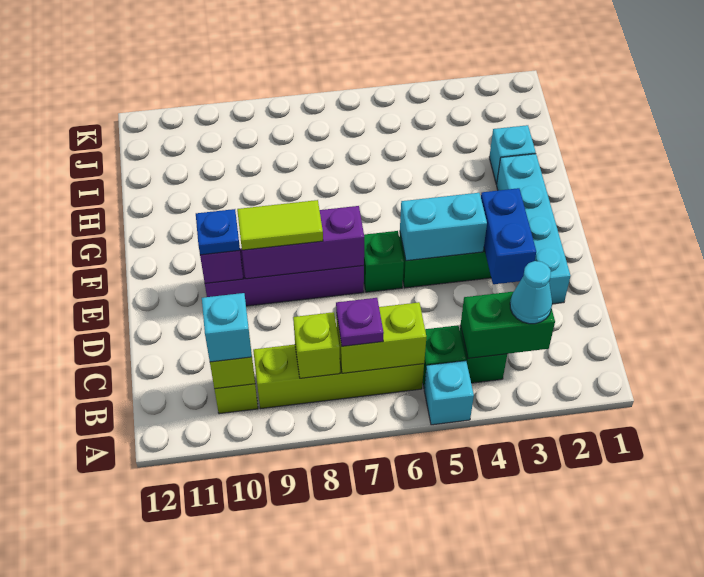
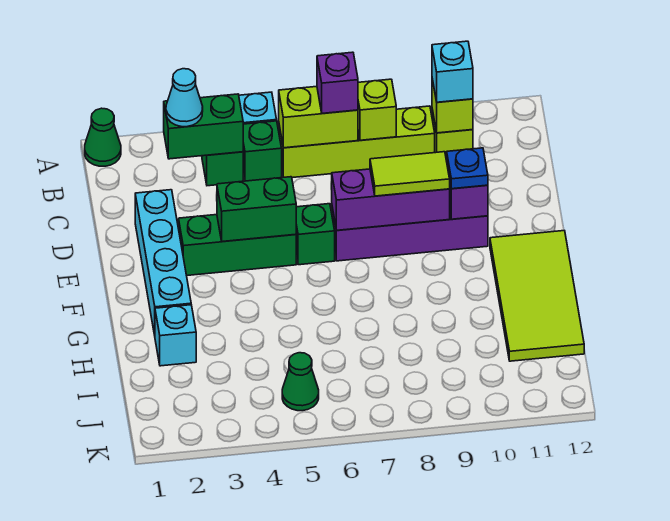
none -> green 1x1 cone [85,108,121,166]
purple 1x1 plate [336,298,384,346] -> purple 1x1 brick [317,52,358,113]
blue 1x2 brick [481,188,536,284] -> none
cyan 1x2 brick [400,193,487,261] -> green 1x2 brick [217,177,296,242]
none -> lime 2x4 tile [490,231,584,361]
none -> green 1x1 cone [282,353,319,411]

